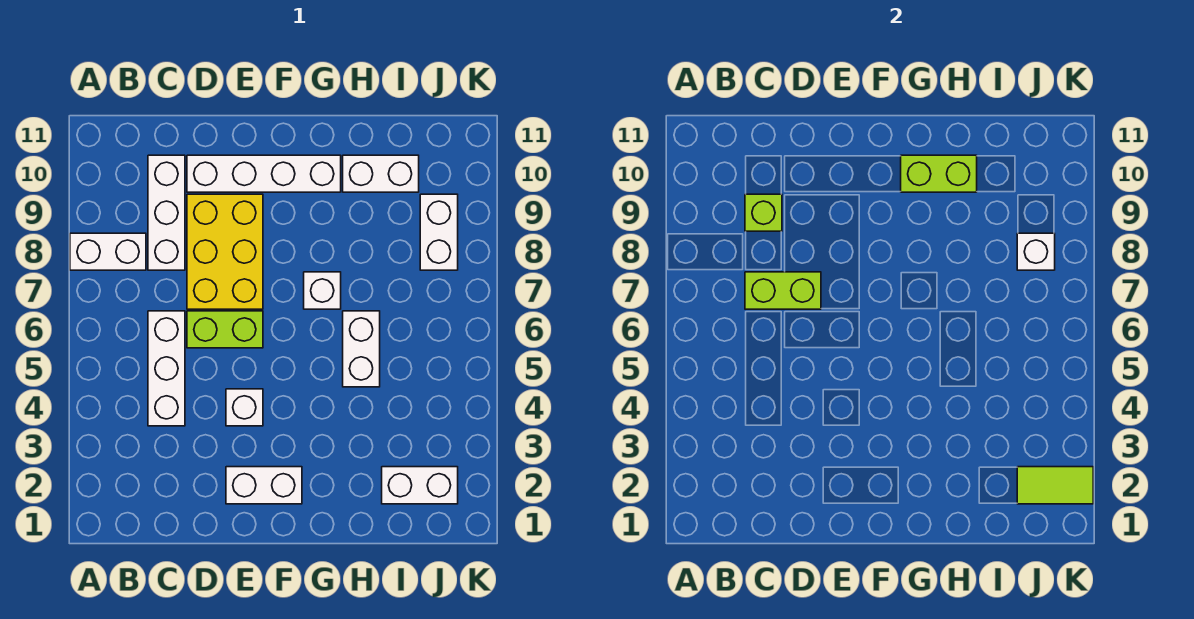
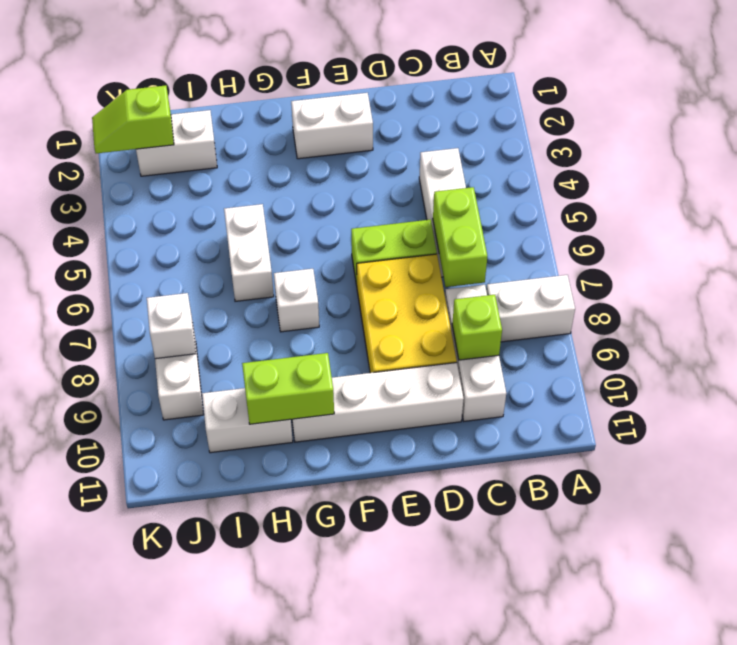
lime 1x2 brick [745,272,821,309] -> lime 1x2 brick turned to [433,187,487,287]
white 1x1 brick [226,389,263,426] -> none
lime 1x2 tile [1017,467,1093,504] -> lime 1x2 slope [92,85,174,153]

